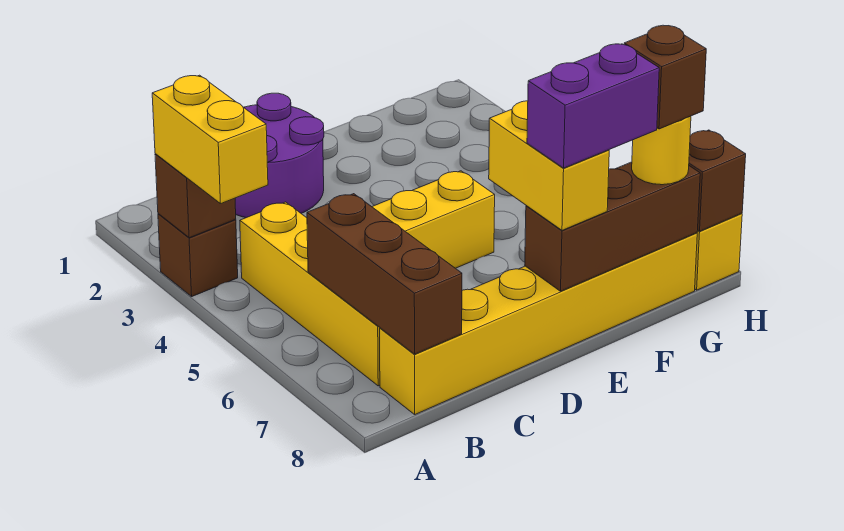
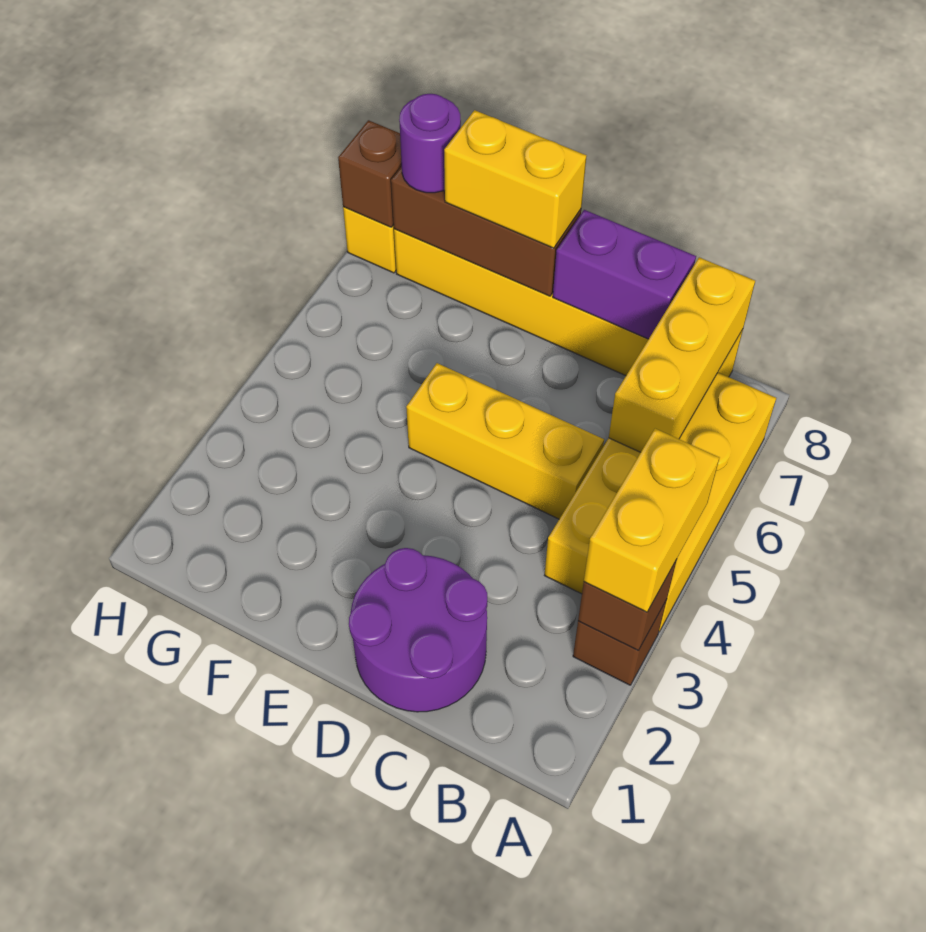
yellow 1x4 brick [240,202,380,386] -> yellow 2x4 brick [544,373,776,632]
brown 1x3 brick [307,194,462,354] -> yellow 1x3 brick [609,257,755,452]
yellow 1x2 brick [489,101,609,230] -> yellow 1x2 brick turned to [444,110,587,248]
purple 1x2 brick [527,44,659,168] -> purple 1x2 brick moved to [553,210,696,339]
yellow 1x1 round brick [632,116,691,185] -> purple 1x1 round brick [399,94,461,193]
brown 1x1 brick [624,25,706,129] -> none

